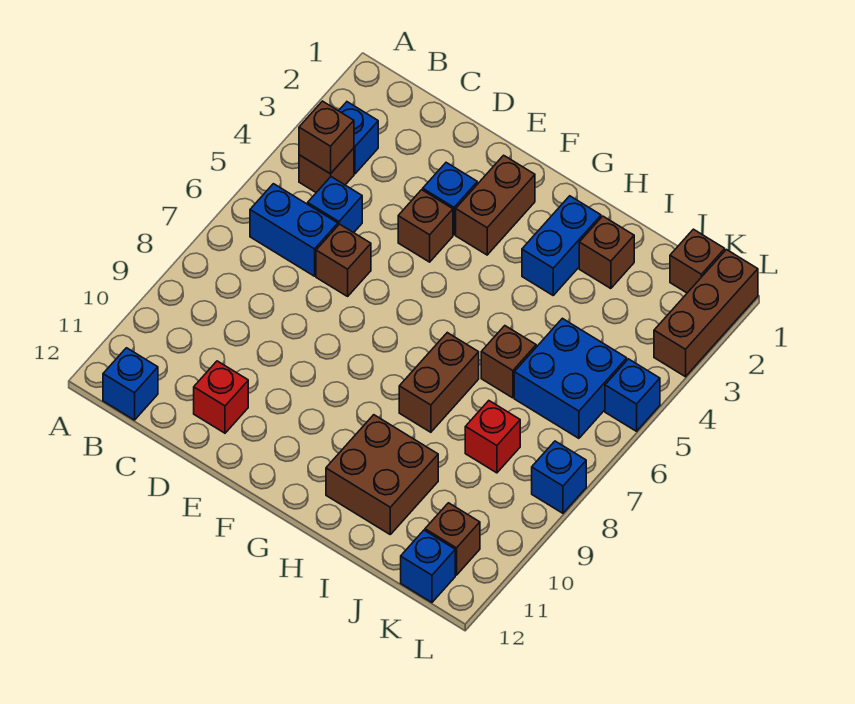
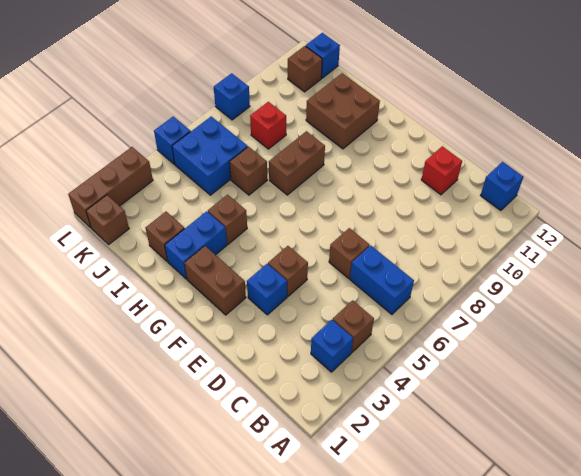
brown 1x1 brick [299,101,354,174] -> brown 1x1 brick moved to [208,195,247,244]
blue 1x1 brick [308,177,362,233] -> none
brown 1x2 brick [456,155,535,255] -> brown 1x2 brick turned to [184,246,246,315]

